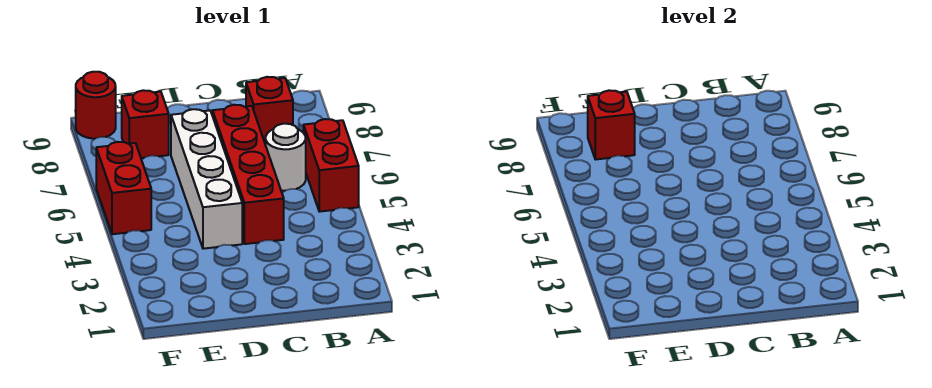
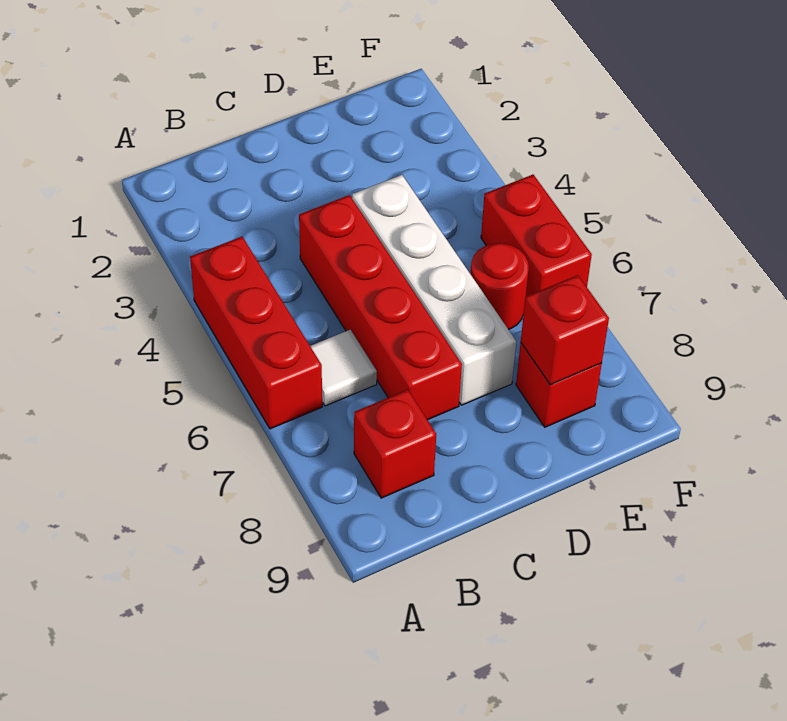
red 1x2 brick [303,119,359,212] -> red 1x3 brick [190,237,322,429]
white 1x1 round brick [266,124,306,191] -> white 1x1 tile [310,330,377,406]
red 1x1 round brick [76,72,116,139] -> red 1x1 round brick moved to [471,243,529,330]

